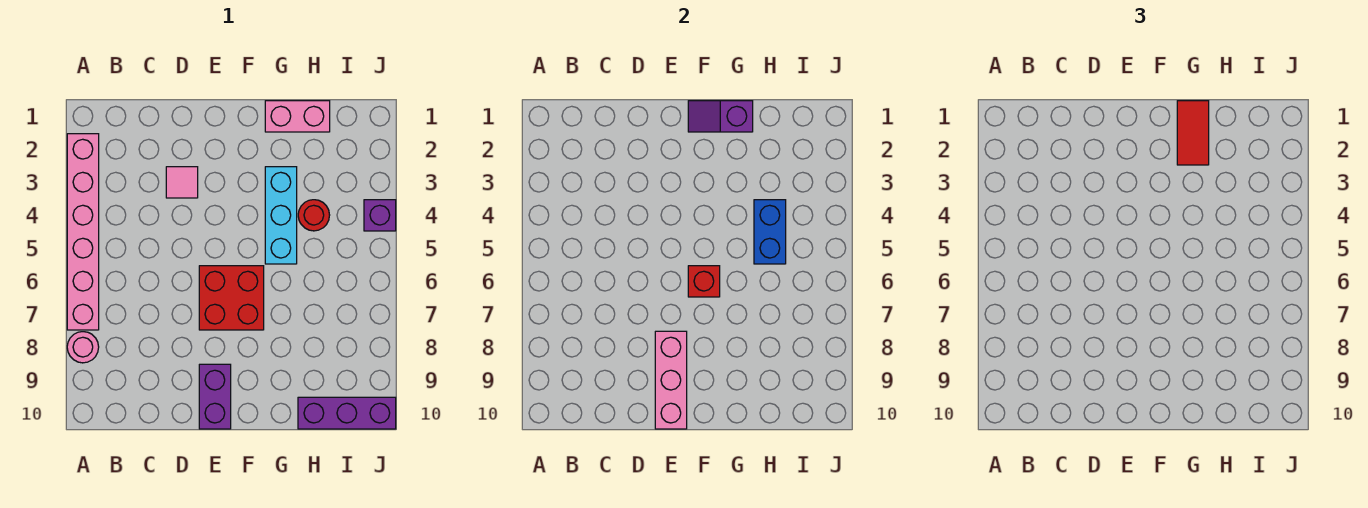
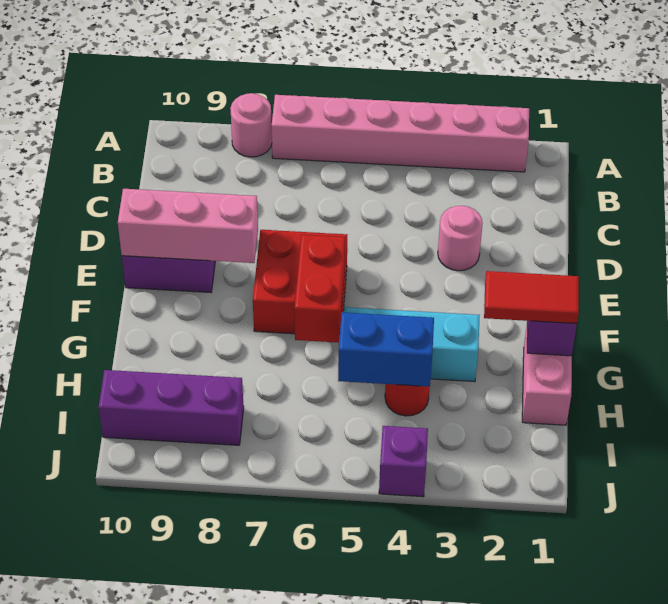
pink 1x1 tile [166,167,198,198] -> pink 1x1 round brick [438,206,483,271]
red 1x1 brick [688,266,720,297] -> red 1x2 brick [294,235,345,342]
purple 1x3 brick [298,397,396,429] -> purple 1x3 brick turned to [99,370,244,445]

